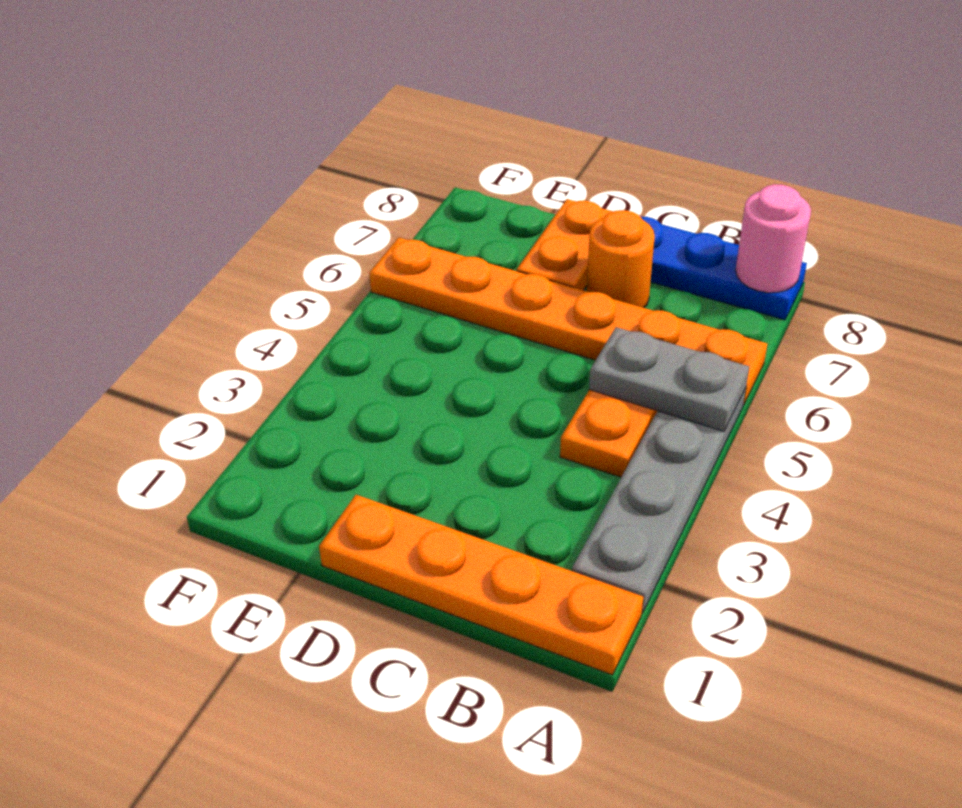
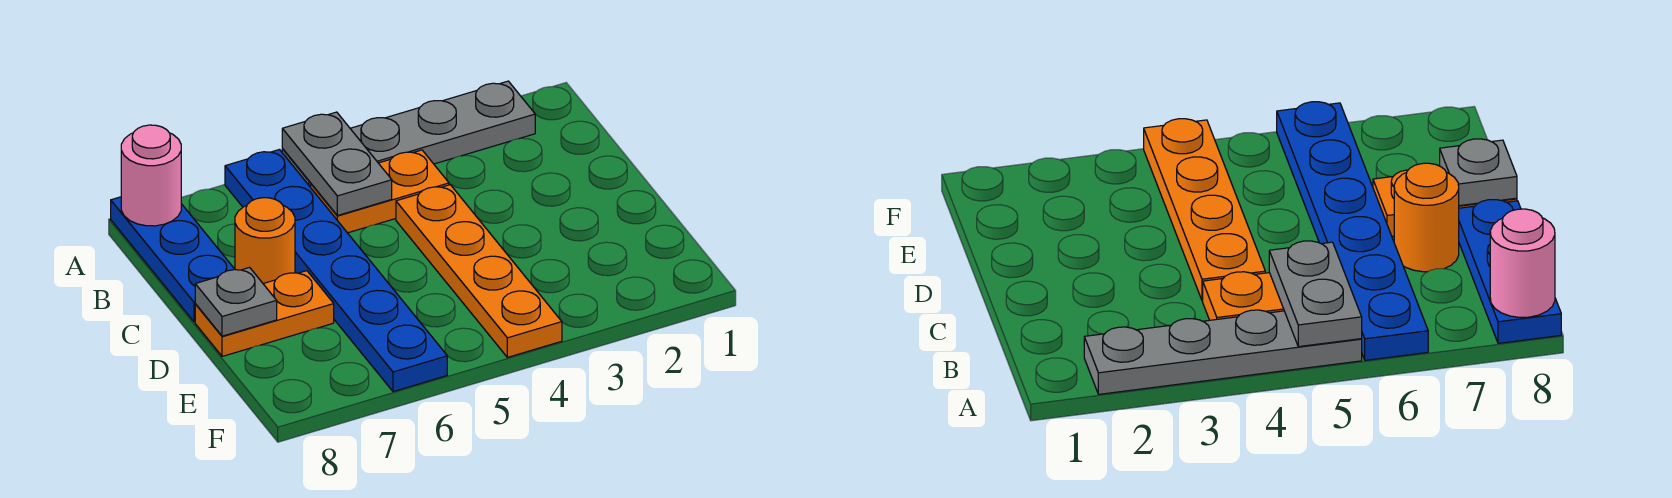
orange 1x4 plate [319,495,643,675] -> orange 1x4 plate moved to [396,185,562,357]
orange 1x6 plate [369,237,767,405] -> blue 1x6 plate [225,150,447,392]
none -> grey 1x1 plate [195,267,277,336]

